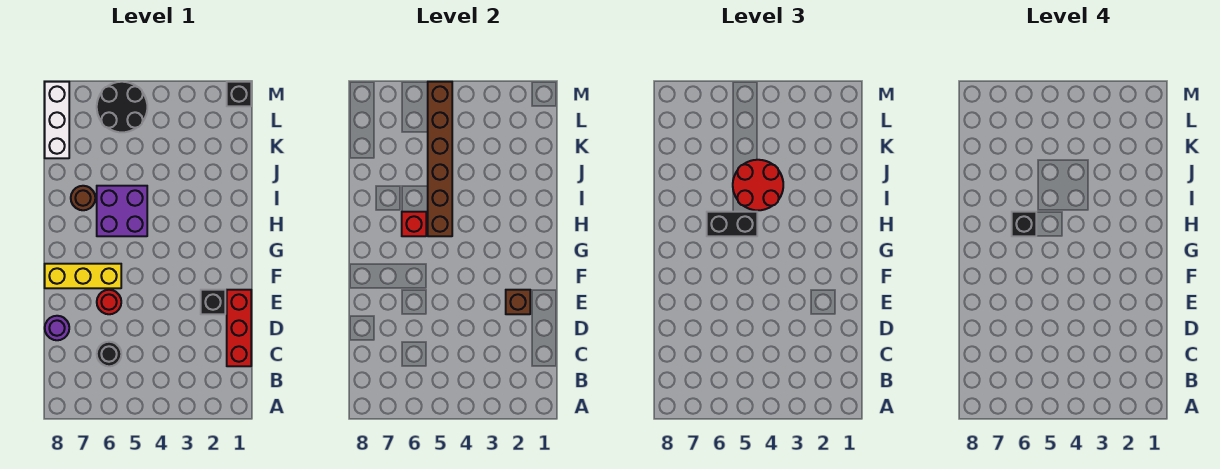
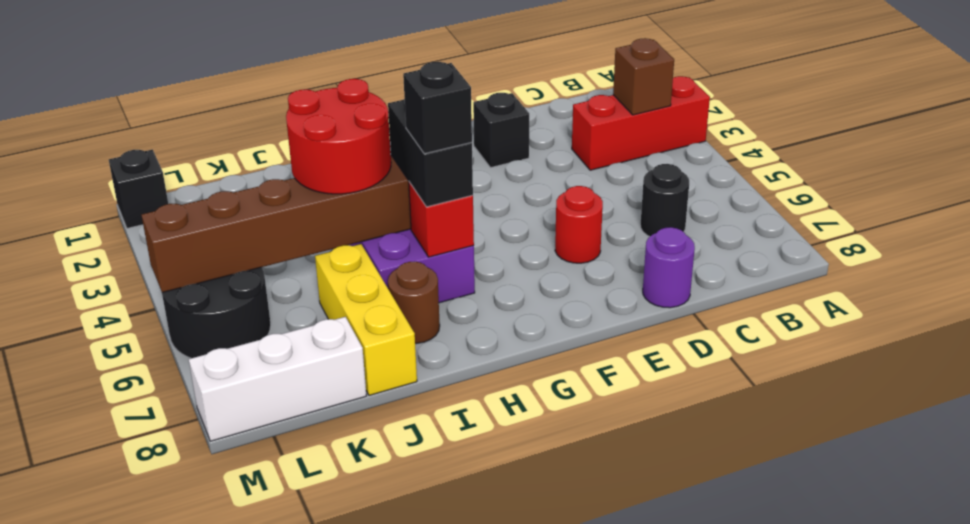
red 1x3 brick [227,290,251,366] -> red 1x3 brick moved to [572,76,710,170]
brown 1x1 brick [506,290,530,314] -> brown 1x1 brick moved to [613,38,674,115]
yellow 1x3 brick [45,264,121,288] -> yellow 1x3 brick moved to [315,244,417,395]

